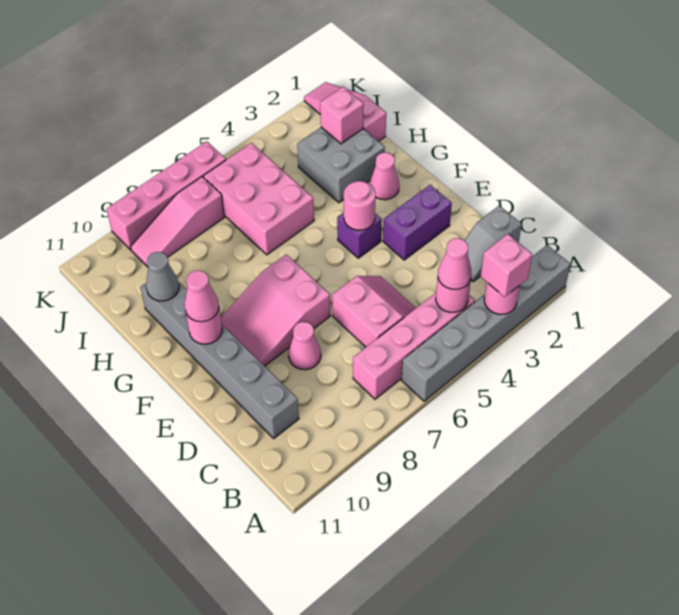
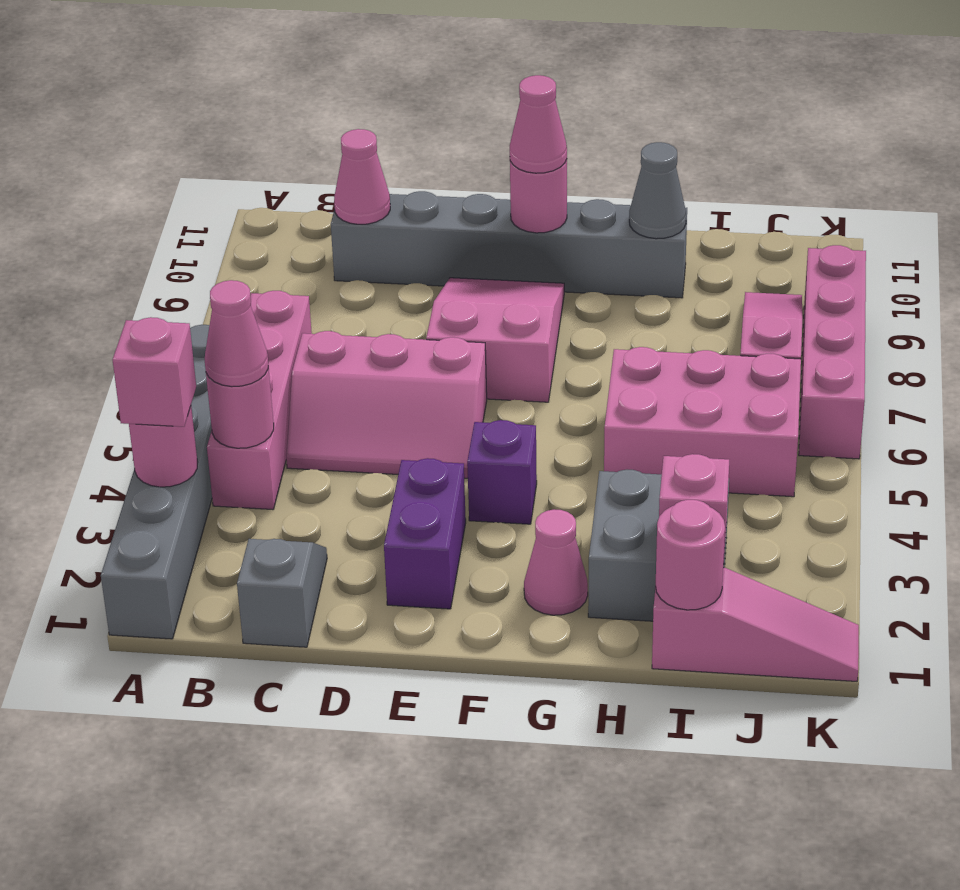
pink 2x2 slope [332,276,416,347] -> pink 2x3 slope [286,331,487,478]
pink 1x1 cone [289,322,321,370] -> pink 1x1 cone moved to [334,129,390,224]
pink 1x1 round brick [344,181,376,230] -> pink 1x1 round brick moved to [656,500,725,610]

